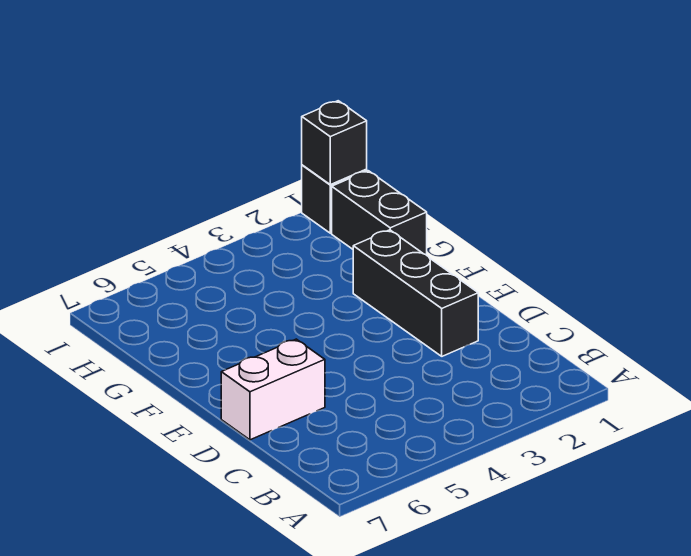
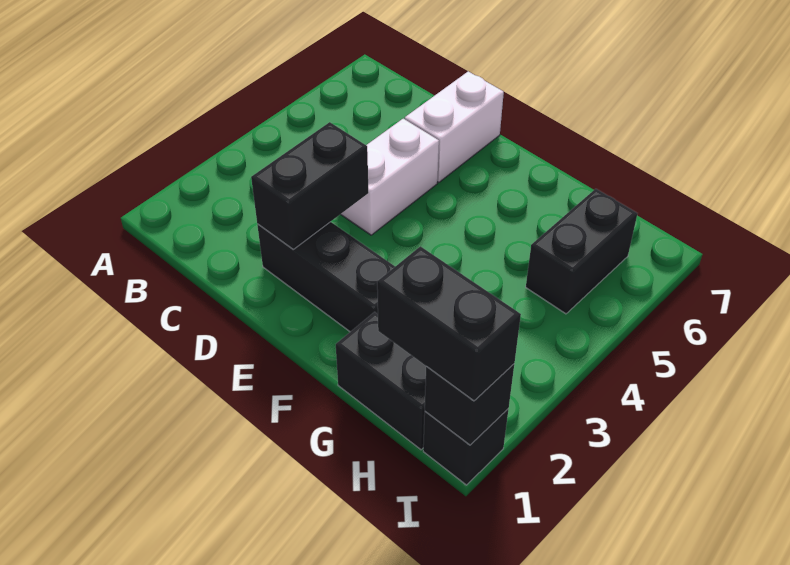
none -> black 1x2 brick [251,122,368,249]
none -> white 1x2 brick [341,119,439,235]
none -> black 1x2 brick [377,246,521,401]
none -> black 1x2 brick [526,189,638,314]

